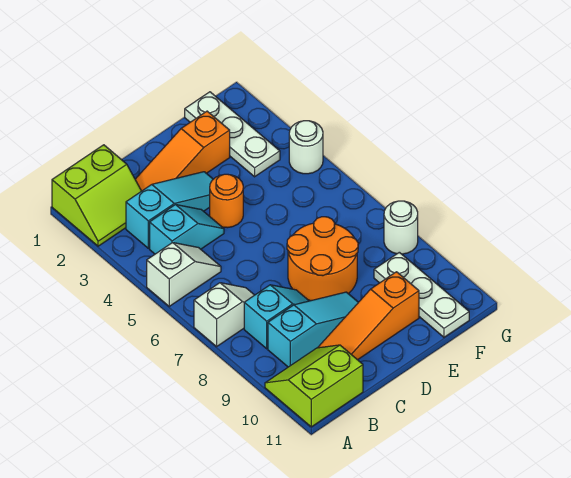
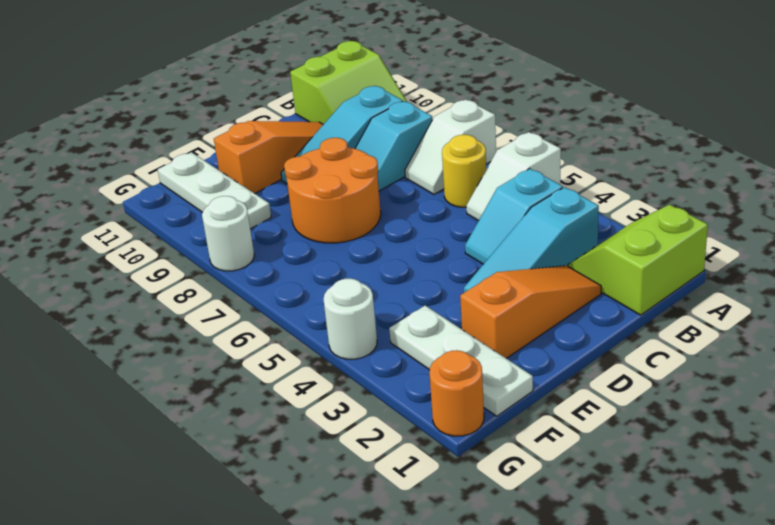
none -> yellow 1x1 round brick [442,135,486,207]
orange 1x1 round brick [210,174,243,228] -> orange 1x1 round brick moved to [429,350,484,436]

